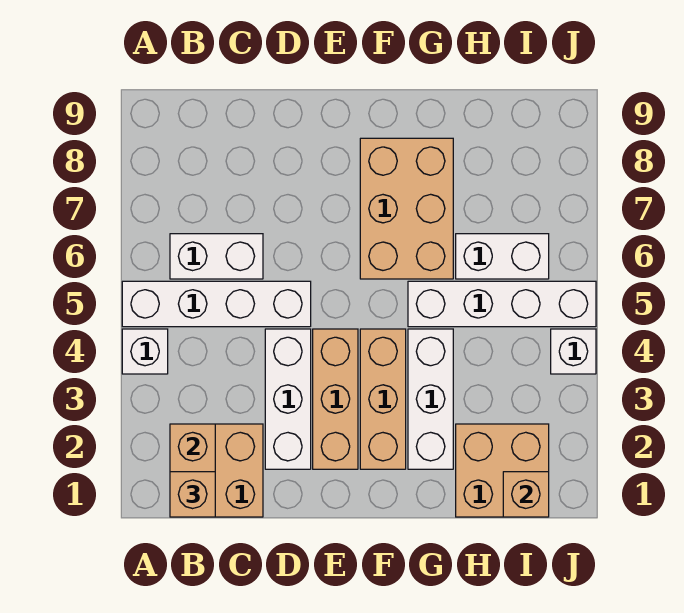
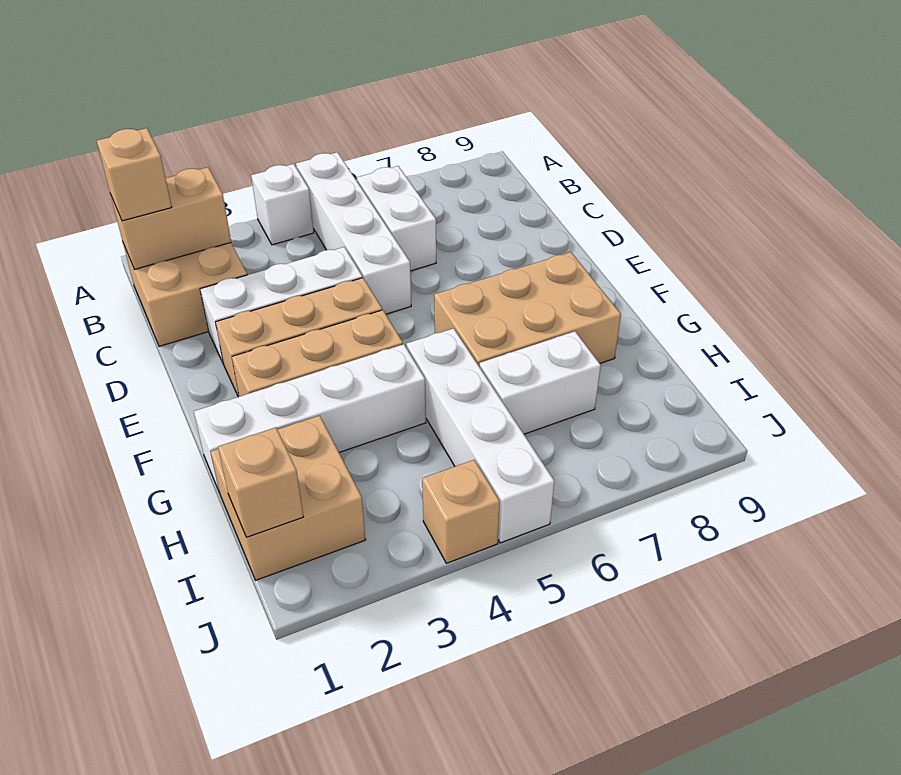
white 1x3 brick [408,329,453,469] -> white 1x4 brick [194,344,426,493]
white 1x2 brick [456,234,549,279] -> white 1x2 brick turned to [479,331,601,434]
white 1x1 brick [551,329,596,374] -> tan 1x1 brick [422,460,500,563]

